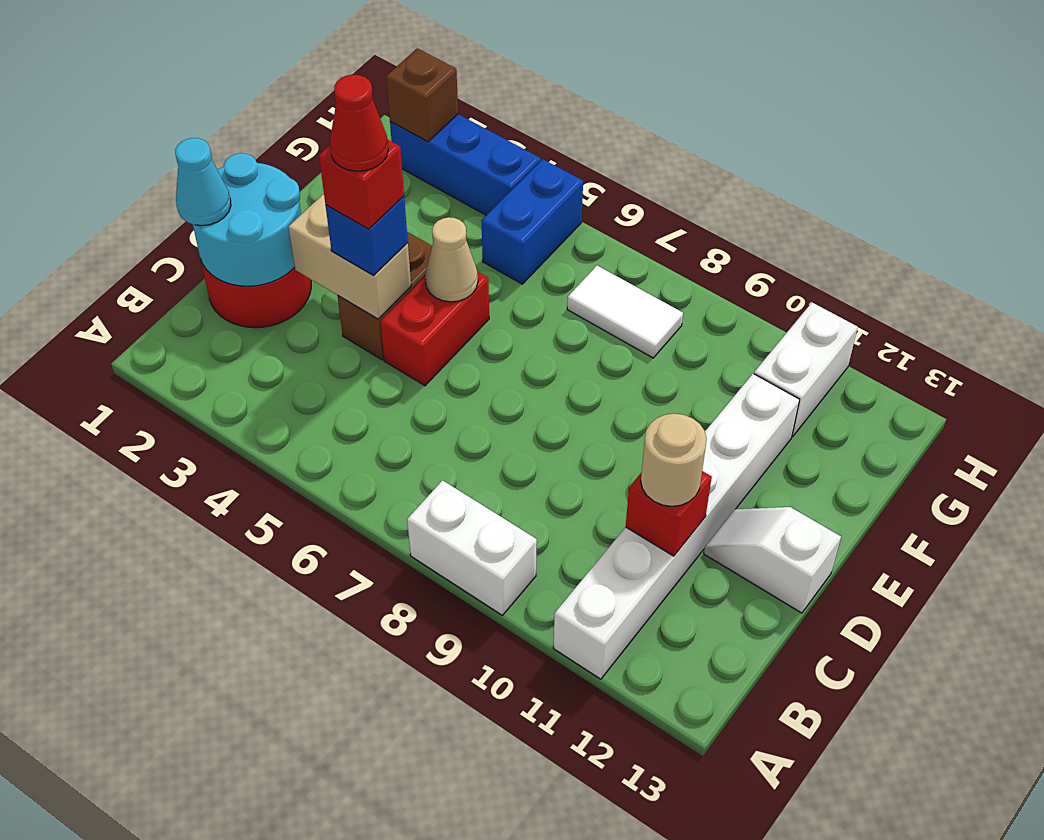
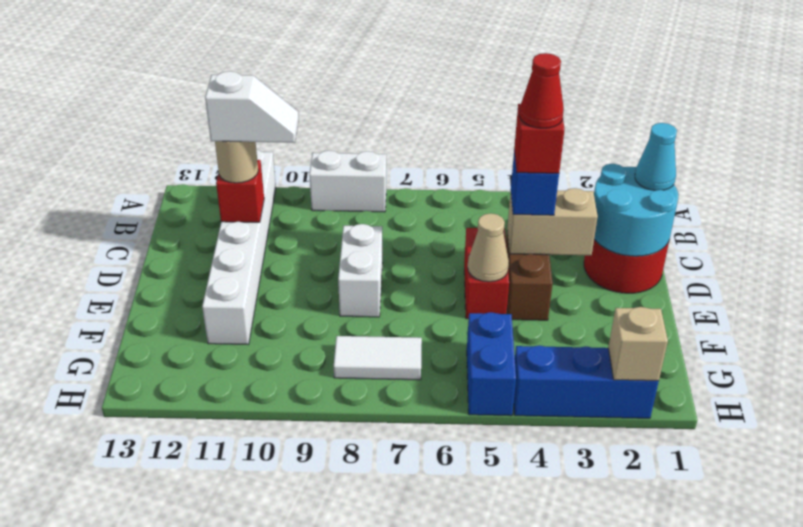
white 1x2 slope [704,507,841,613] -> white 1x2 slope moved to [205,71,299,143]
white 1x2 brick [754,303,858,437] -> white 1x2 brick moved to [338,224,383,317]
brown 1x1 brick [386,48,458,142] -> tan 1x1 brick [608,307,668,381]

